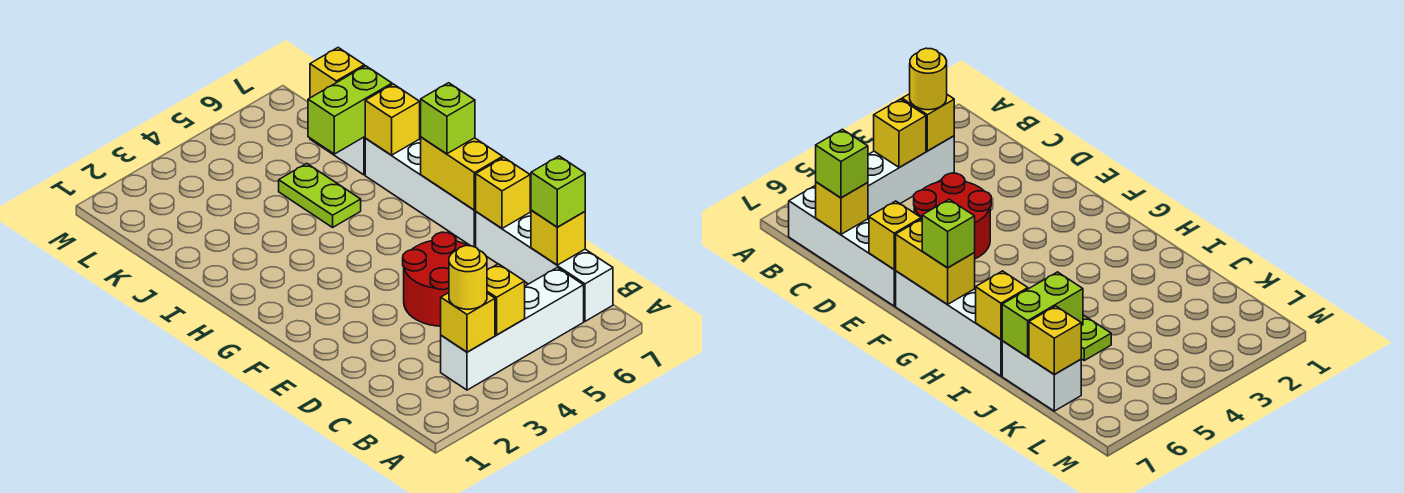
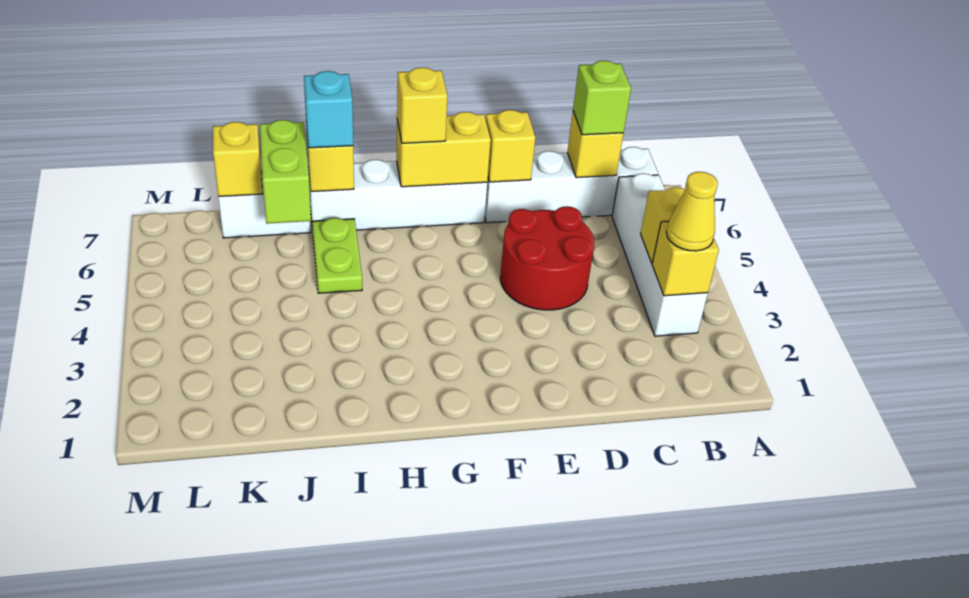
yellow 1x1 round brick [449,246,487,309] -> yellow 1x1 cone [667,172,718,251]
lime 1x1 brick [421,83,475,154] -> yellow 1x1 brick [397,68,448,143]
lime 1x2 plate [279,163,361,227] -> lime 1x2 plate turned to [312,218,362,293]
none -> cyan 1x1 brick [304,71,353,148]

